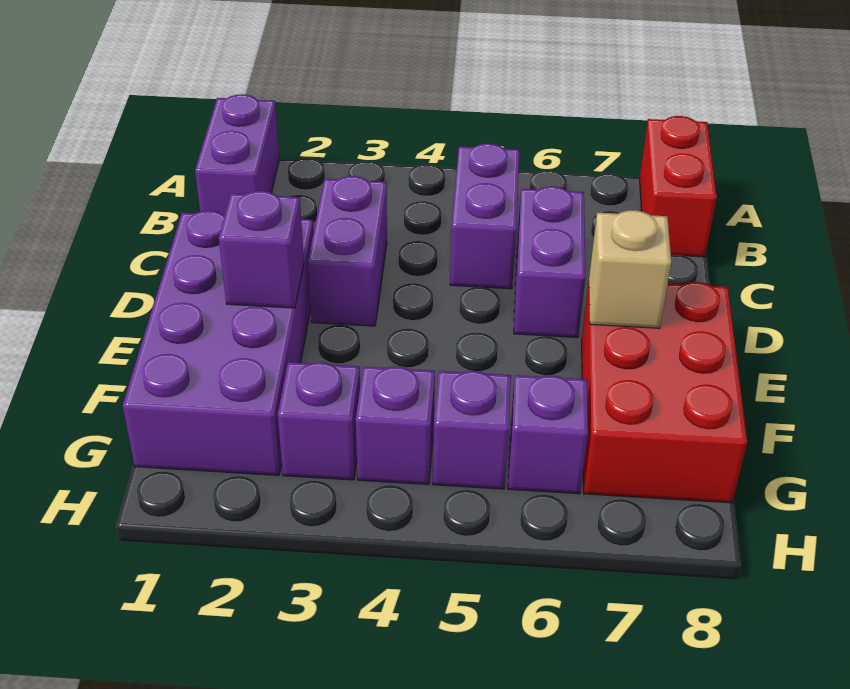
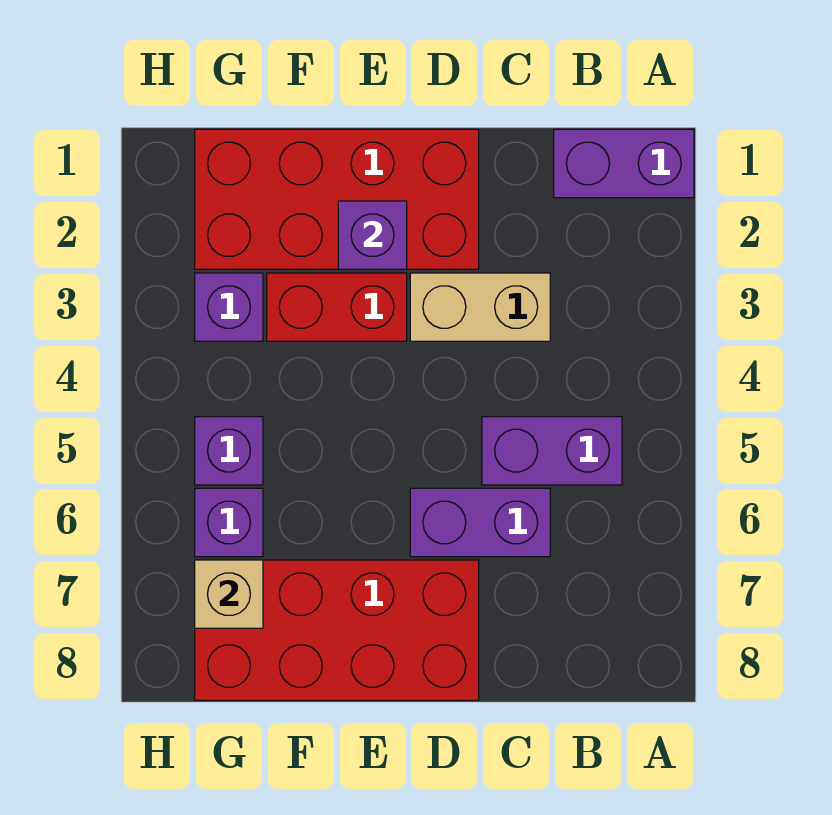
red 1x2 brick [639,116,717,257] -> red 1x2 brick moved to [267,273,407,341]
purple 1x2 brick [308,176,387,326] -> tan 1x2 brick [410,273,550,341]
purple 2x4 brick [123,211,314,475] -> red 2x4 brick [195,129,479,269]
red 2x3 brick [582,282,747,503] -> red 2x4 brick [195,560,479,700]
tan 1x1 brick [589,210,671,328] -> tan 1x1 brick moved to [195,560,263,628]
purple 1x1 brick [356,367,435,484] -> none

